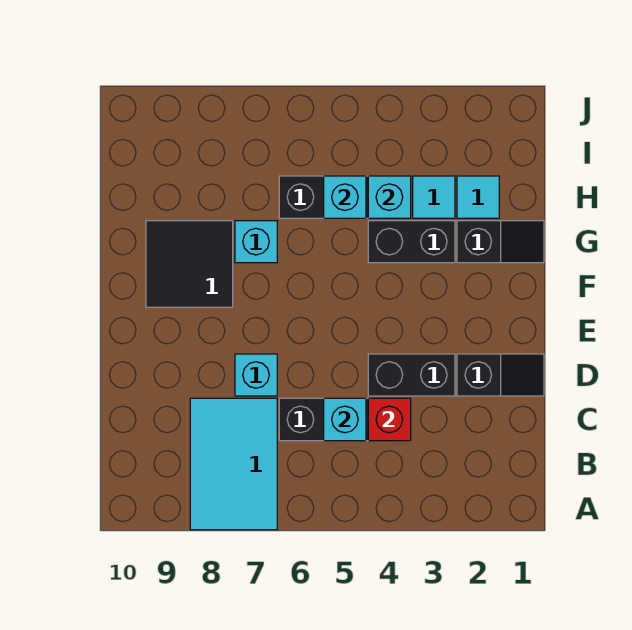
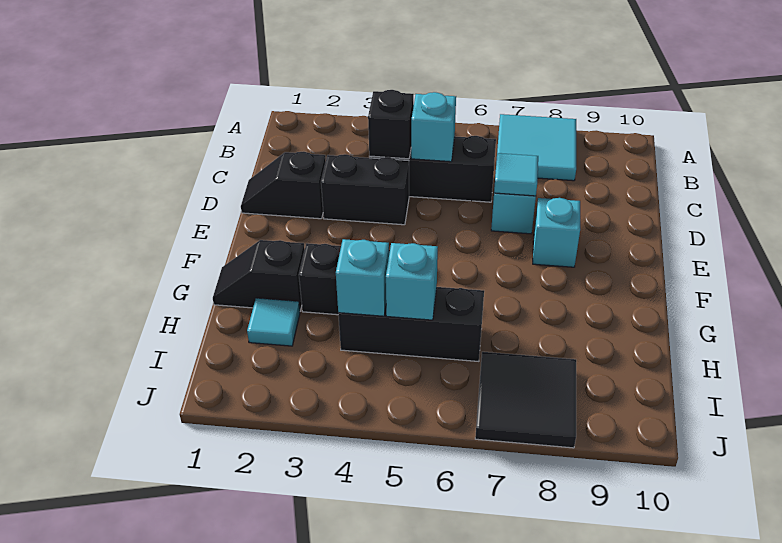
cyan 2x3 tile [190,398,277,530] -> cyan 2x2 tile [497,114,576,181]
red 1x1 brick [368,398,411,441] -> black 1x1 brick [368,90,414,159]
black 2x2 tile [146,221,233,307] -> black 2x2 tile moved to [475,352,576,448]
cyan 1x1 brick [235,221,277,263] -> cyan 1x1 brick moved to [533,198,580,267]
cyan 1x1 tile [413,176,455,218] -> cyan 1x1 tile moved to [494,153,538,196]

